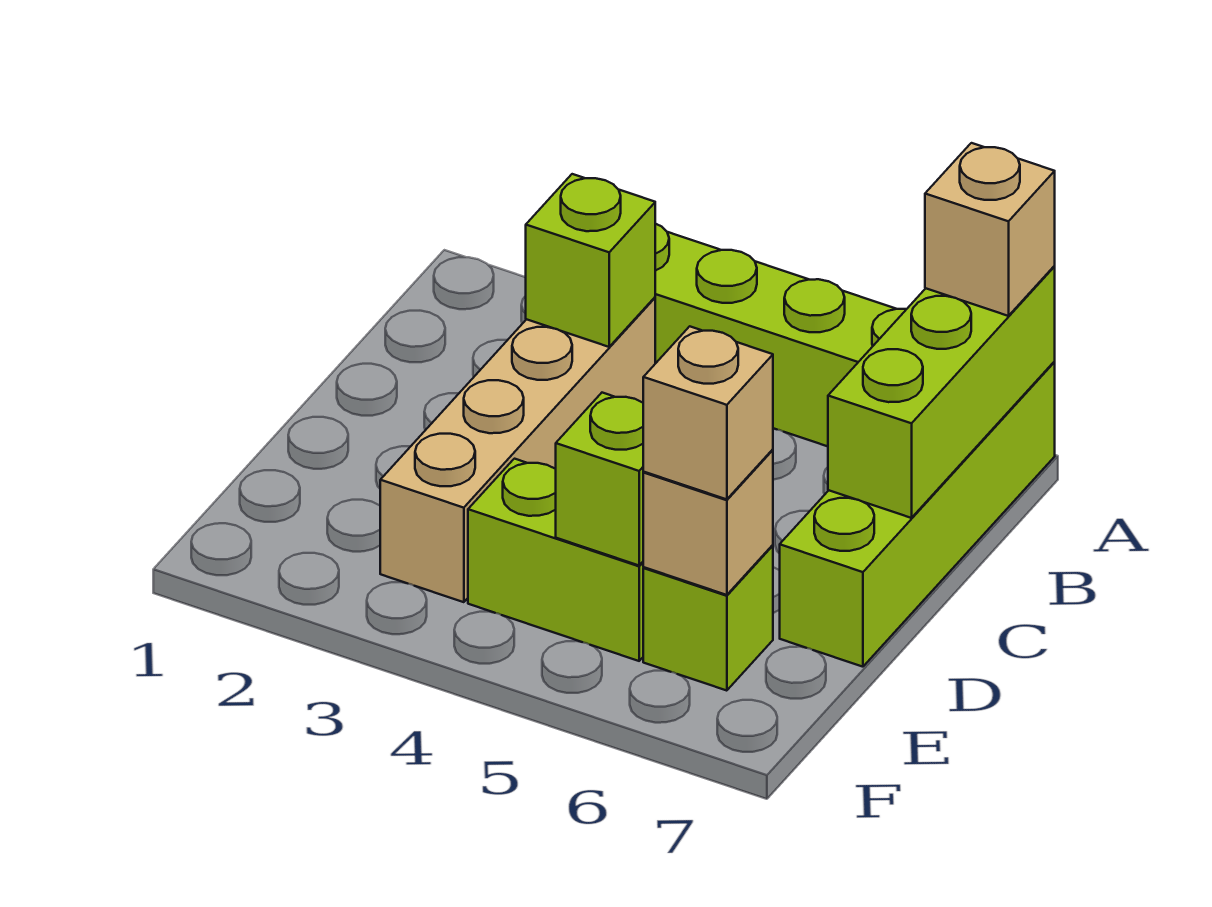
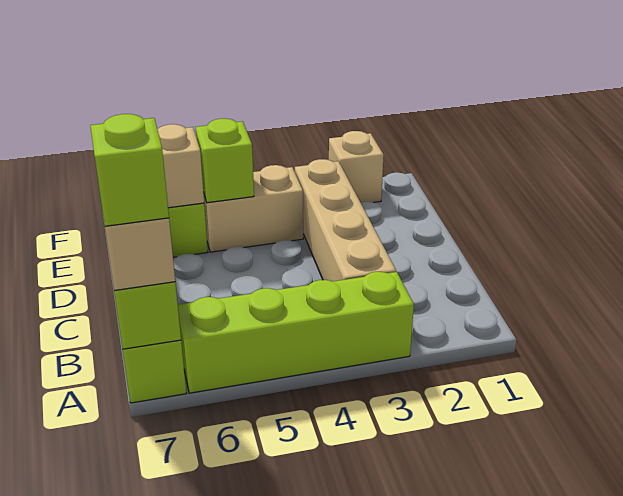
lime 1x1 brick [526,174,655,347] -> lime 1x1 brick moved to [90,114,169,226]
lime 1x2 brick [468,459,644,661] -> tan 1x2 brick [204,165,303,252]
tan 1x1 brick [643,326,773,499] -> tan 1x1 brick moved to [329,131,384,203]

